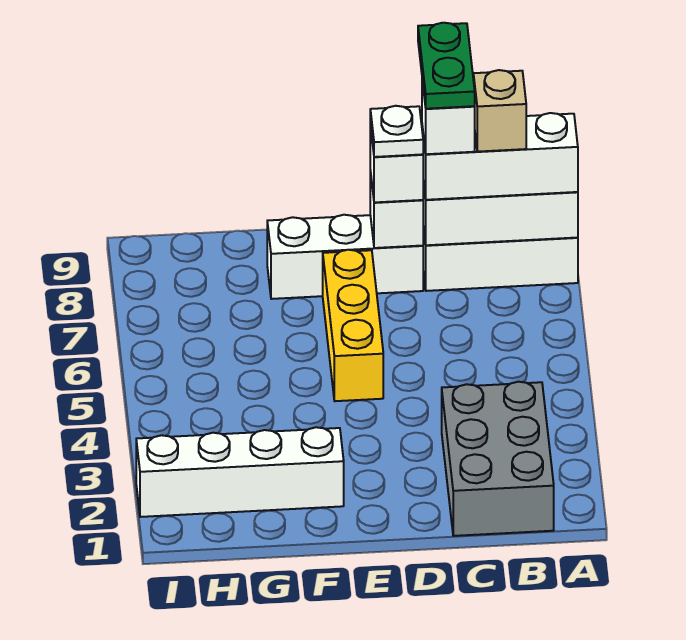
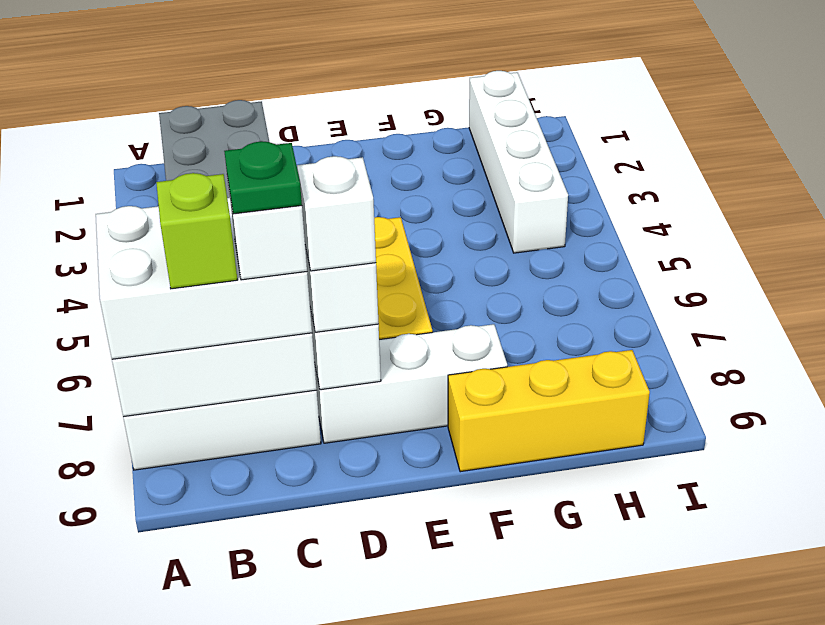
white 1x3 brick [422,113,578,200] -> white 2x3 brick [96,198,312,359]
tan 1x1 brick [473,70,526,152] -> lime 1x1 brick [156,173,237,289]
green 1x2 plate [418,23,475,109] -> green 1x1 plate [224,141,302,214]
white 1x1 plate [370,106,423,157] -> white 1x1 brick [297,156,376,271]
white 1x4 brick [136,427,344,517] -> white 1x4 brick turned to [469,71,568,253]
none -> yellow 1x3 brick [448,350,650,472]

